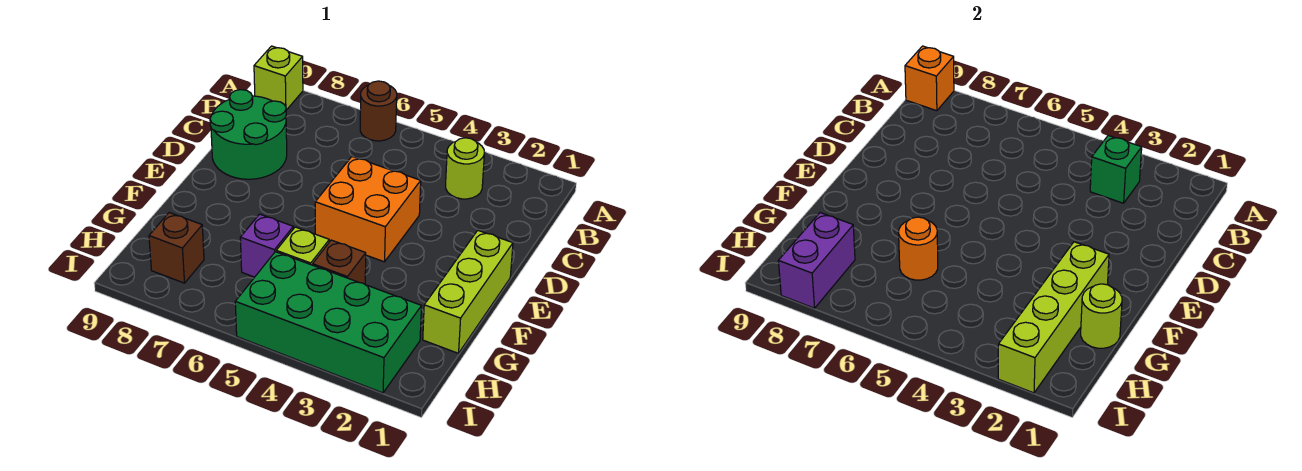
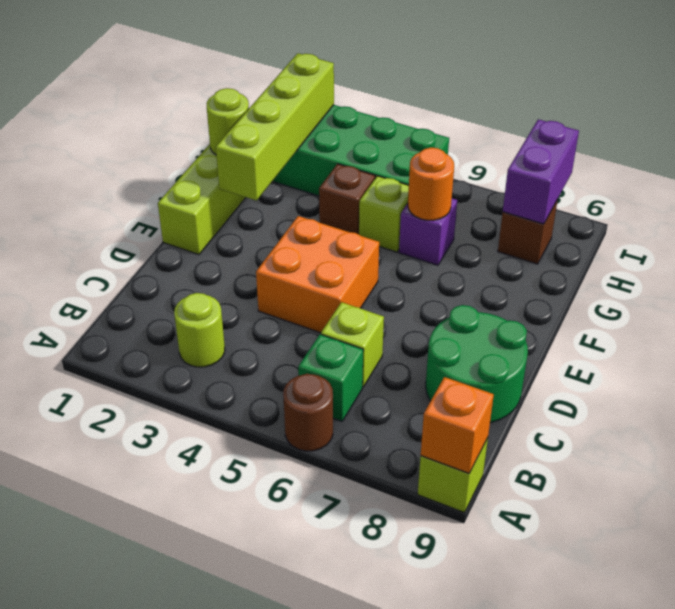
green 1x1 brick [1090,136,1142,203] -> green 1x1 brick moved to [298,334,363,421]
none -> lime 1x1 brick [321,302,384,387]

